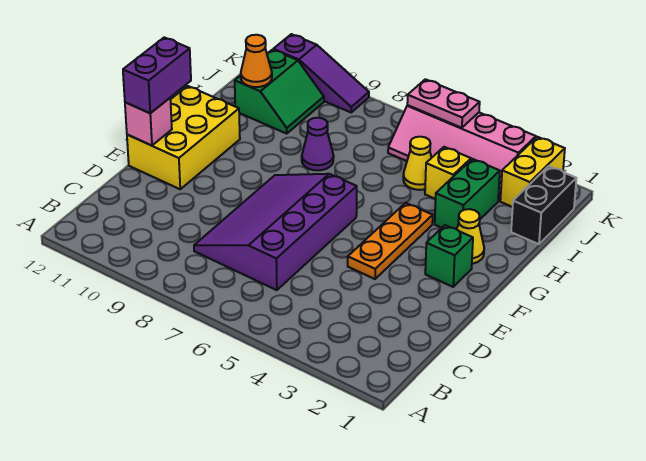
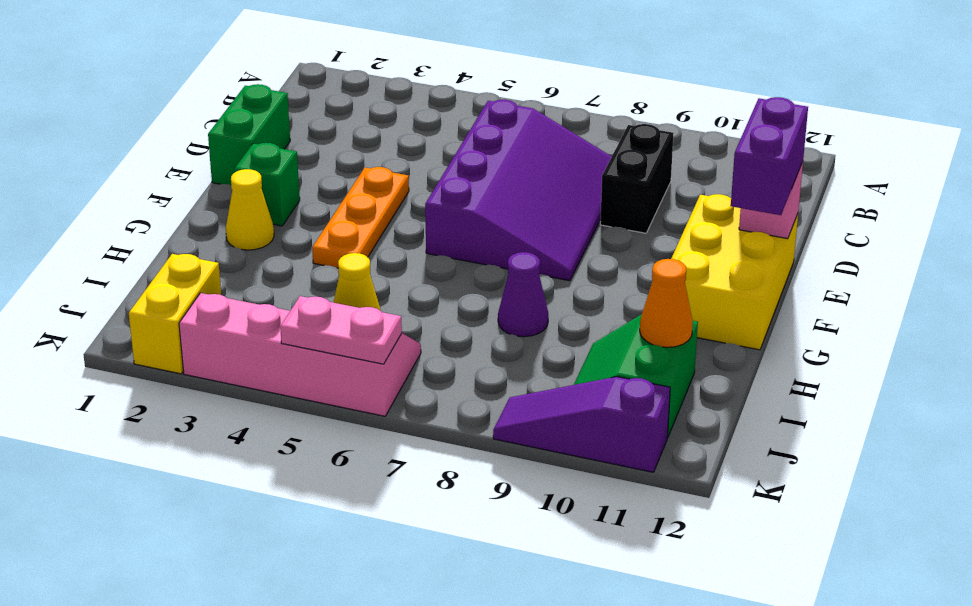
green 1x2 brick [435,159,500,229] -> green 1x2 brick moved to [208,84,290,185]
black 1x2 brick [511,166,576,244] -> black 1x2 brick moved to [600,124,674,233]
yellow 1x1 brick [425,147,471,199] -> none

